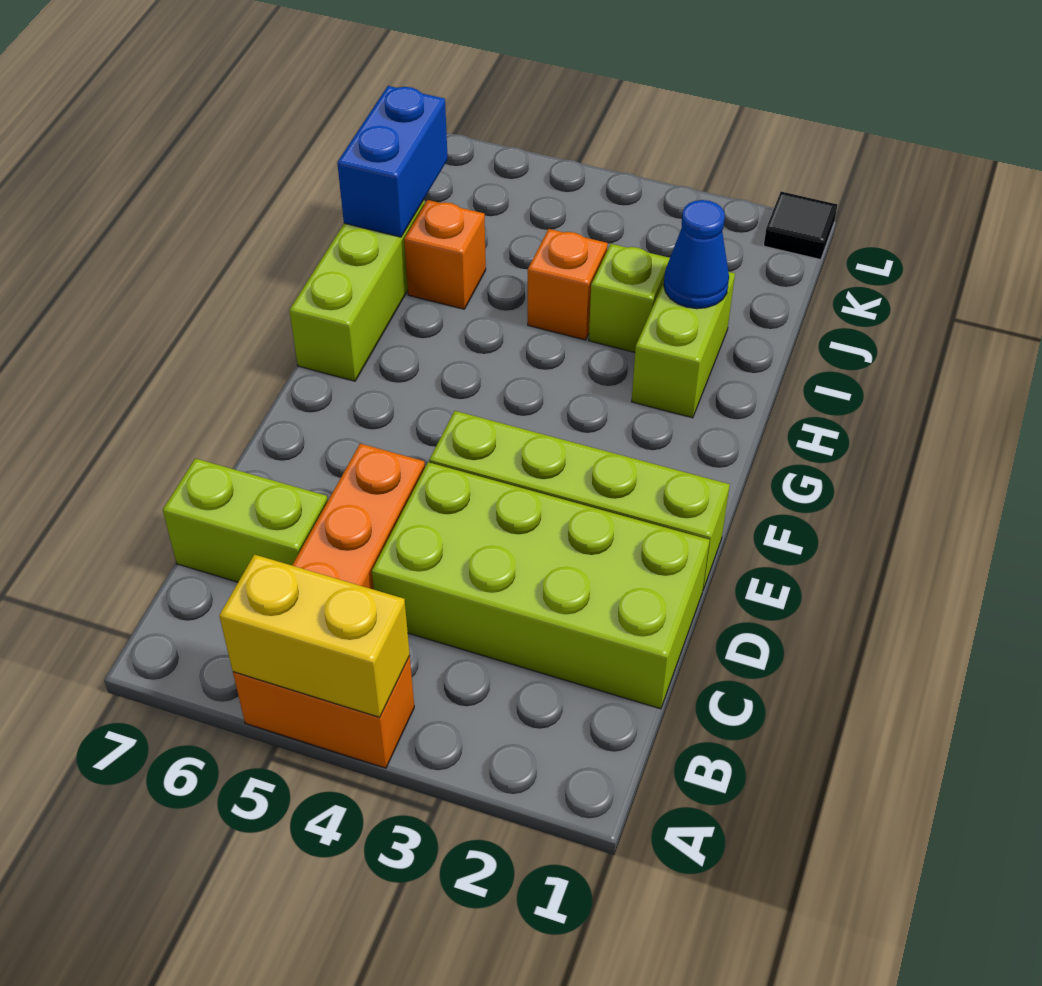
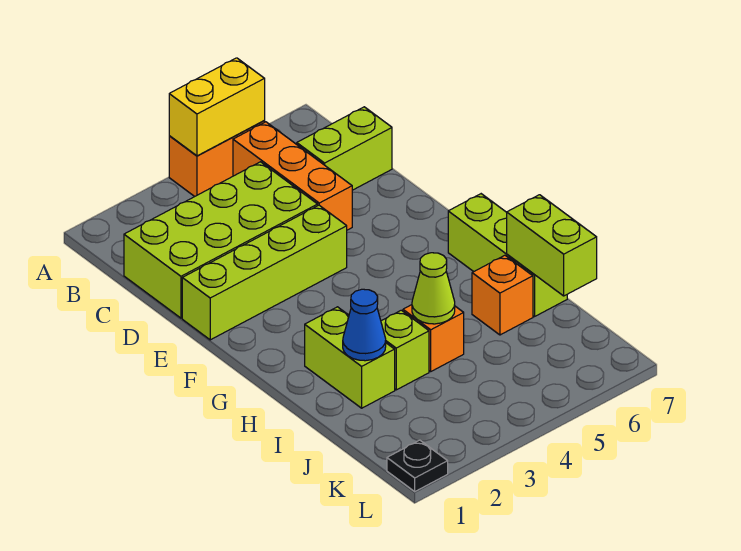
none -> lime 1x1 cone [412,253,455,324]
blue 1x2 brick [337,86,448,237] -> lime 1x2 brick [507,195,597,296]
black 1x1 tile [764,192,837,260] -> black 1x1 plate [387,440,448,491]

